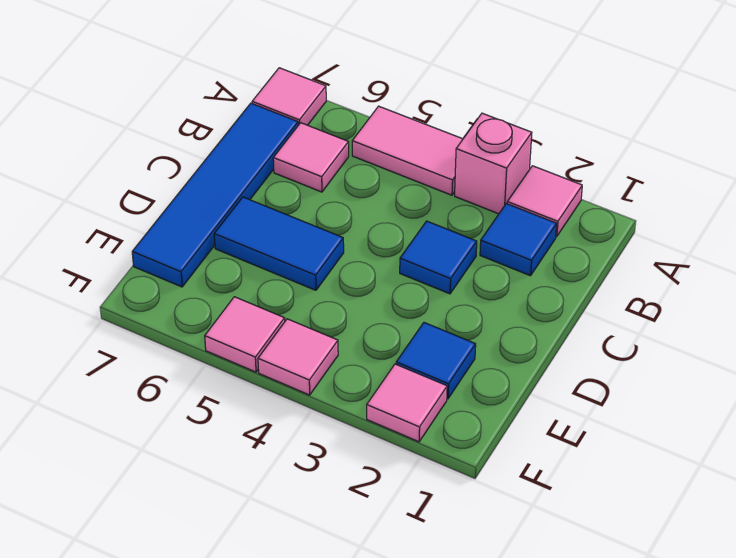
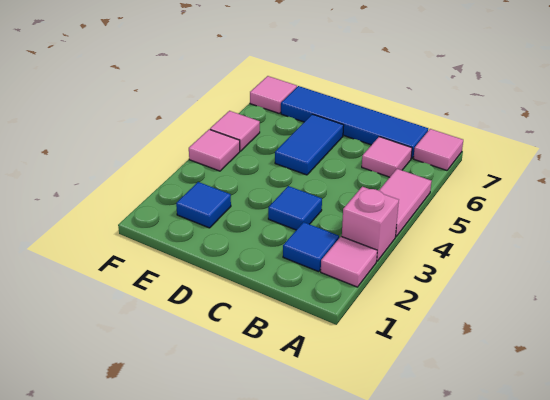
pink 1x1 tile [367,364,447,442] -> pink 1x1 tile moved to [250,76,297,114]

